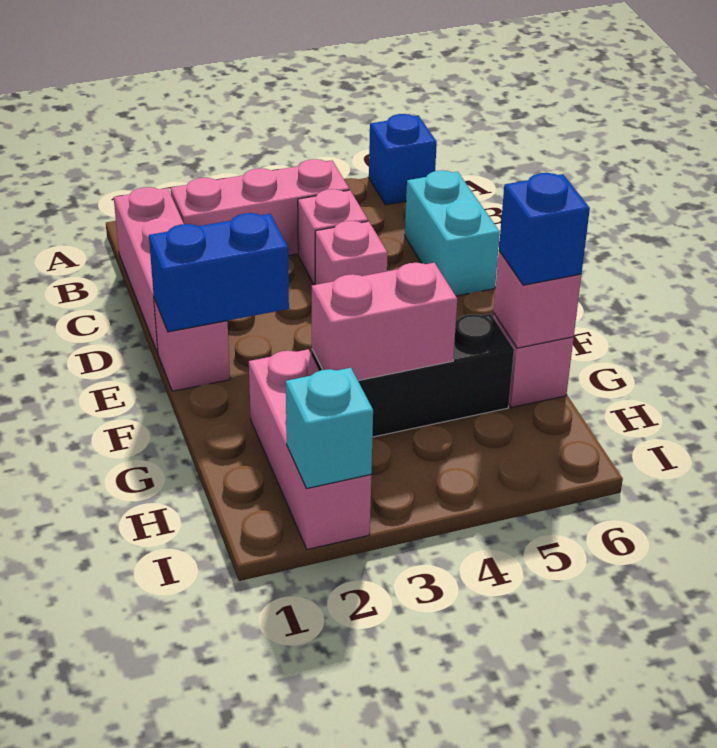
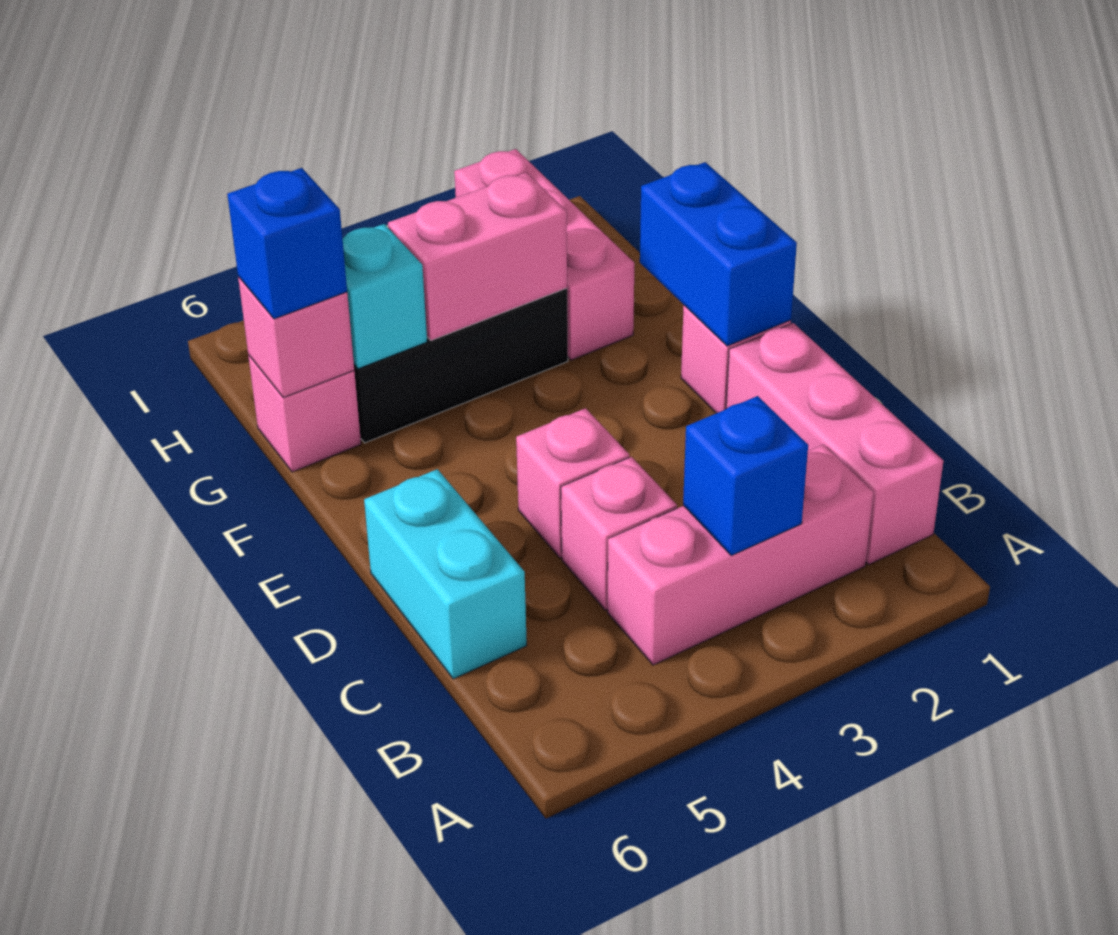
blue 1x1 brick [369,114,437,205] -> blue 1x1 brick moved to [683,396,808,556]
blue 1x2 brick [149,213,289,332] -> blue 1x2 brick turned to [640,162,797,346]
cyan 1x1 brick [286,368,373,489] -> cyan 1x1 brick moved to [343,224,427,369]

